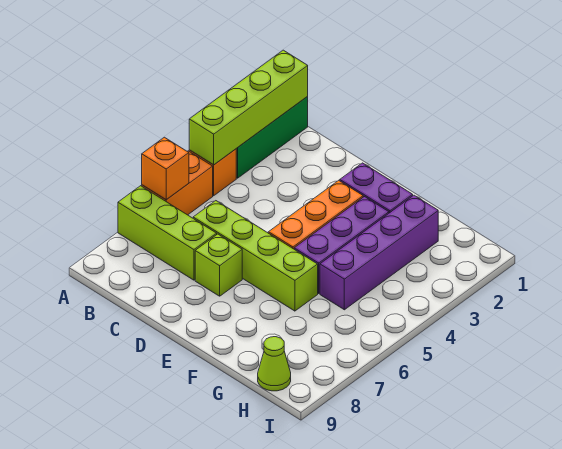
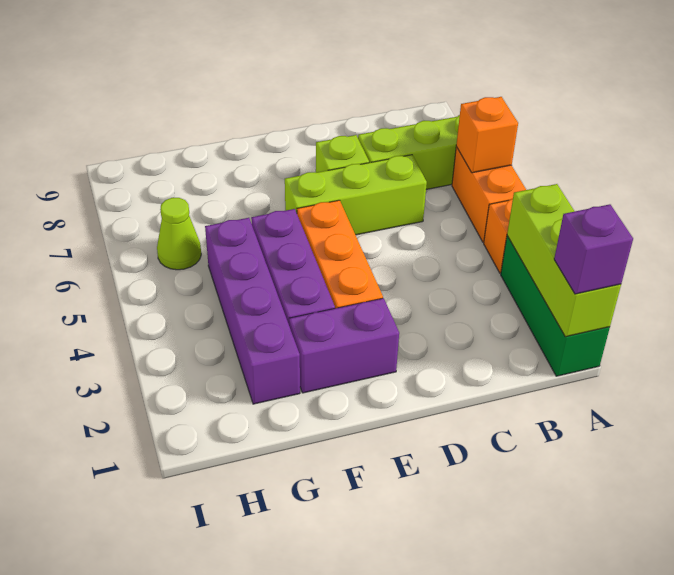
lime 1x4 brick [189,50,308,165] -> lime 1x3 brick [507,184,621,337]
none -> purple 1x1 brick [554,204,633,294]
lime 1x4 brick [193,201,318,311] -> lime 1x3 brick [285,155,427,235]
lime 1x1 cone [258,337,291,391] -> lime 1x1 cone moved to [157,198,201,270]

